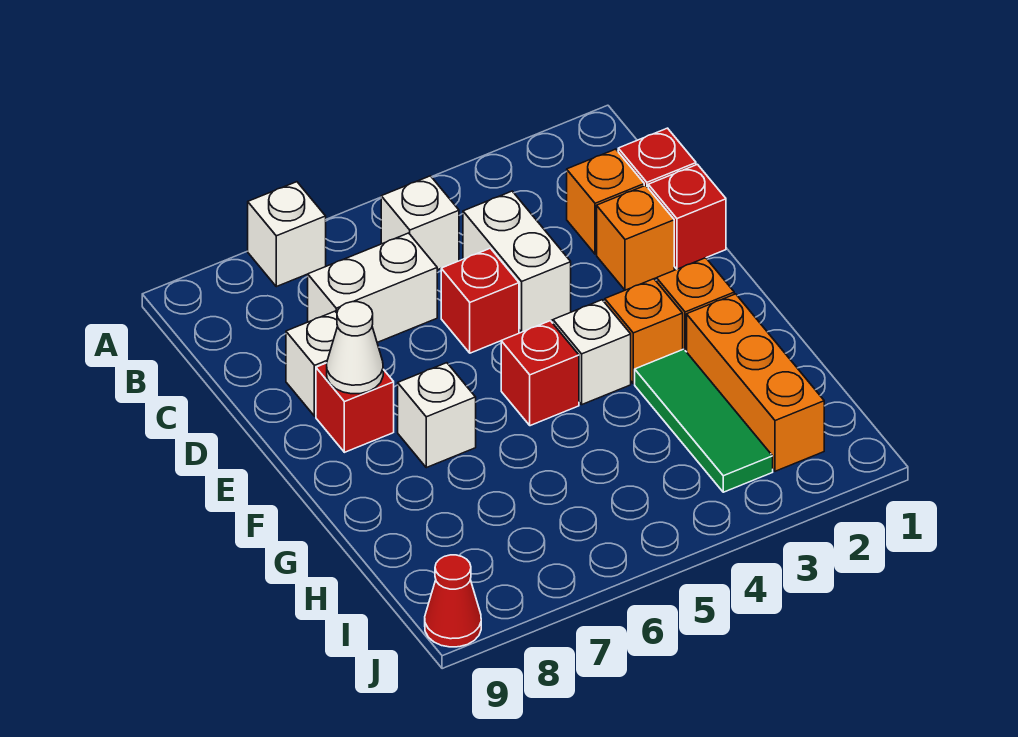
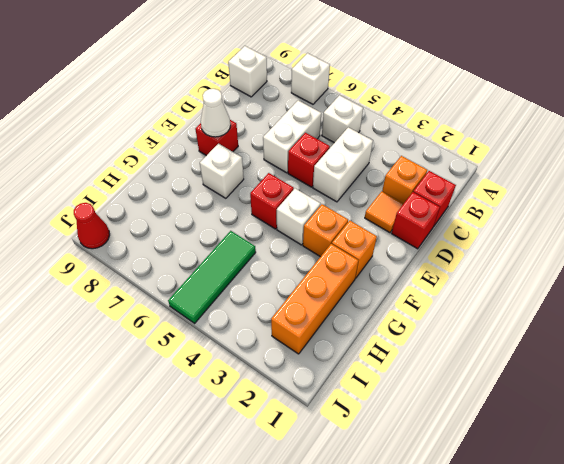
white 1x2 brick [308,233,437,342] -> white 1x2 brick turned to [263,100,321,173]
orange 1x1 brick [597,185,674,290] -> orange 1x1 tile [365,191,403,233]
white 1x1 brick [286,311,338,416] -> white 1x1 brick moved to [228,46,267,97]
green 1x3 tile [635,349,773,492] -> green 1x3 tile moved to [168,231,256,323]

